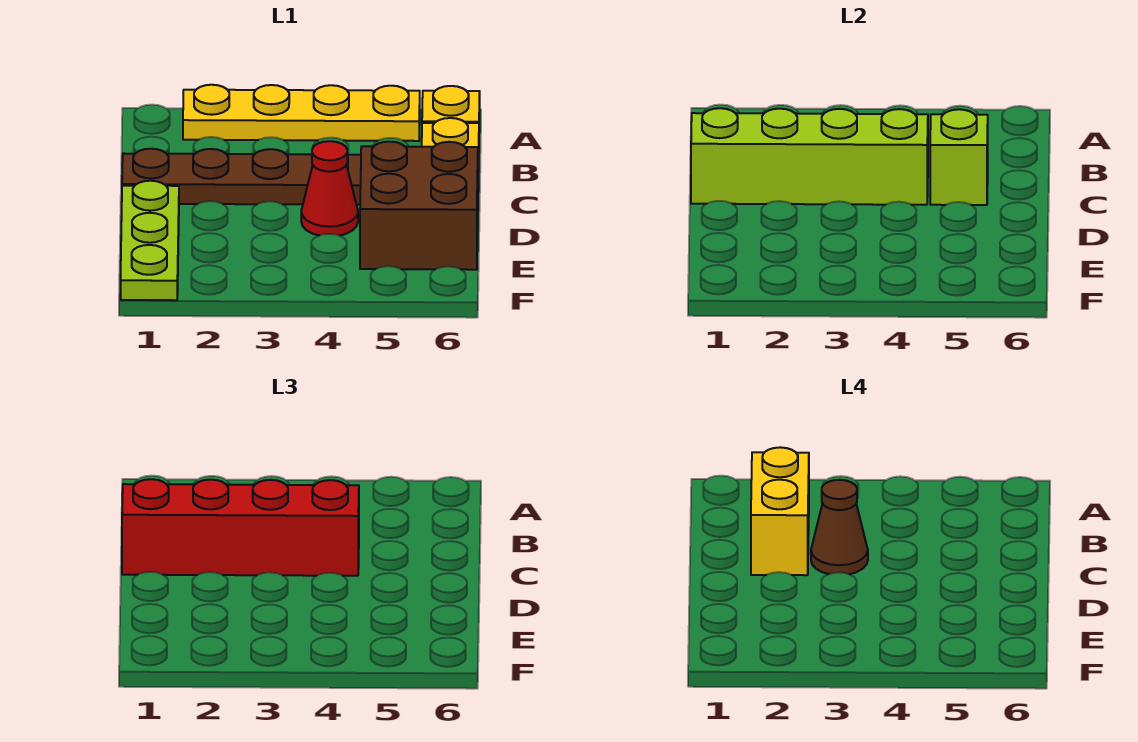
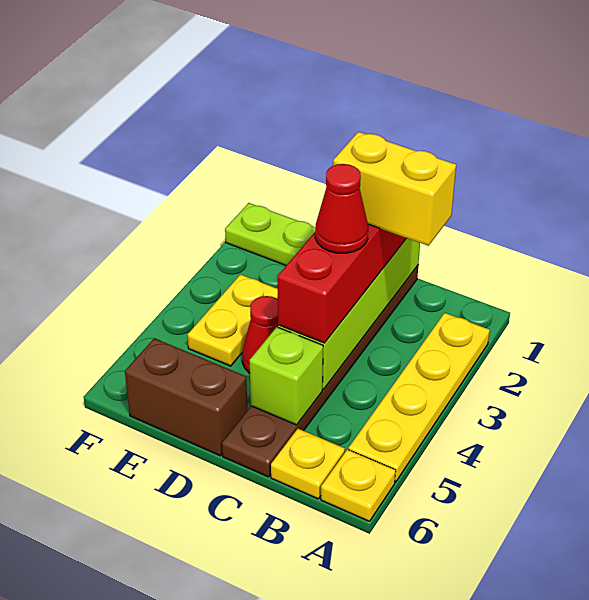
brown 1x1 cone [811,480,868,574] -> red 1x1 cone [315,164,368,253]
brown 2x2 brick [360,142,478,270] -> brown 1x2 brick [125,338,247,456]
none -> yellow 1x2 plate [187,274,278,366]

